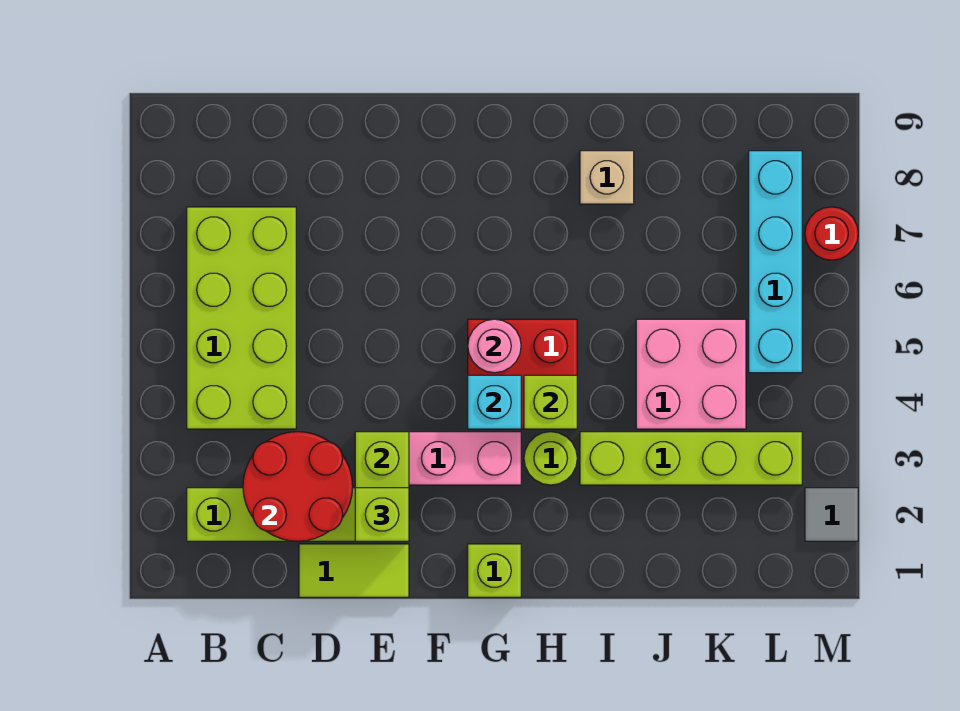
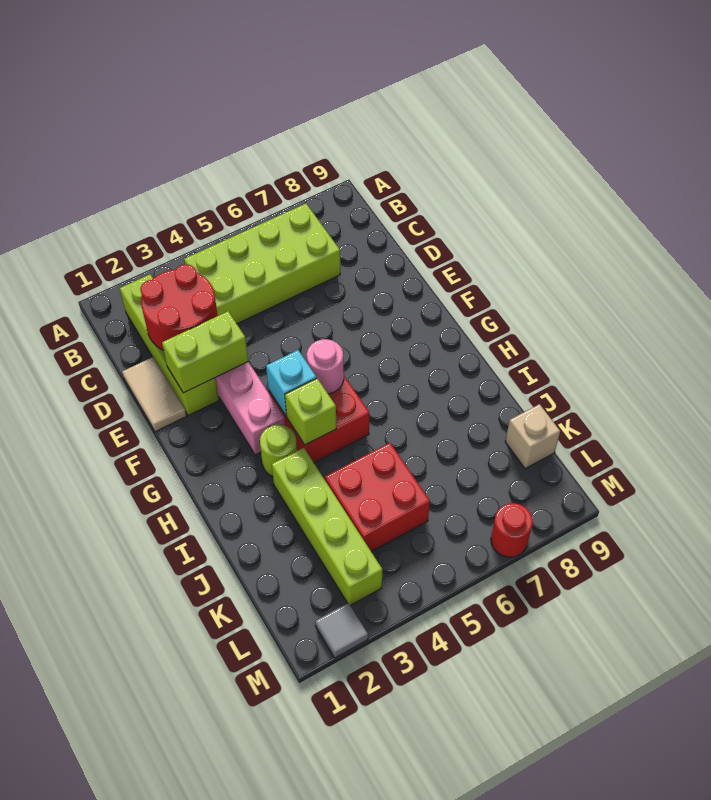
lime 1x2 tile [299,544,409,597] -> tan 1x2 tile [122,357,186,432]
lime 1x1 brick [355,488,409,541] -> none
lime 1x1 brick [468,544,521,597] -> none
tan 1x1 brick [580,151,634,204] -> tan 1x1 brick moved to [505,404,560,469]
pink 2x2 brick [636,319,746,429] -> red 2x2 brick [325,443,430,552]
cyan 1x4 brick [749,151,802,373] -> none

